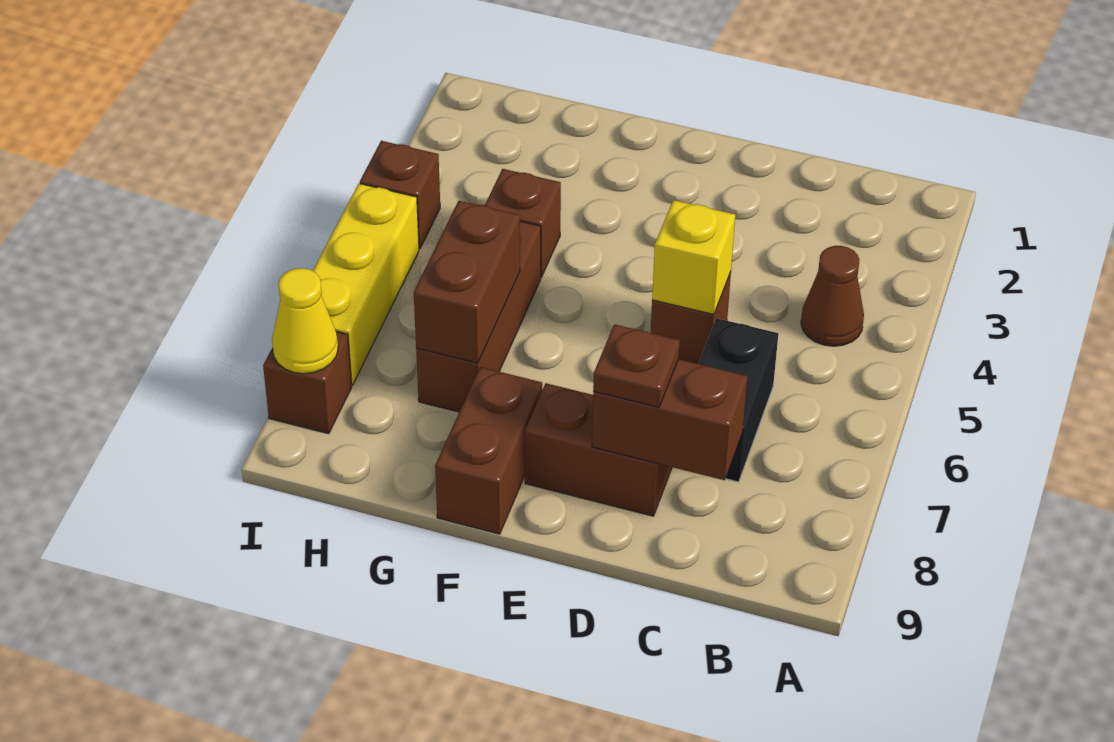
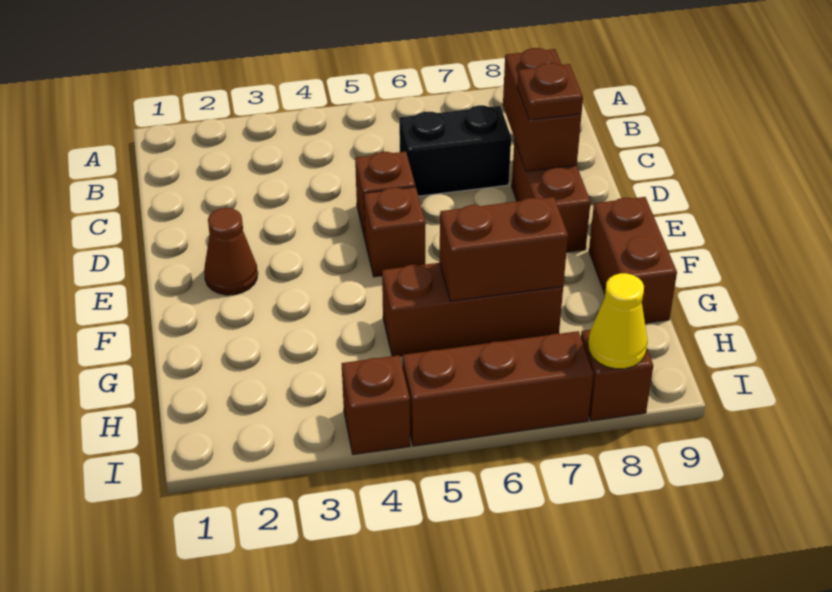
brown 1x1 cone [801,246,864,346] -> brown 1x1 cone moved to [204,208,258,295]
yellow 1x1 brick [652,200,735,314] -> none
brown 1x2 brick [435,367,542,534] -> brown 1x2 brick turned to [589,197,677,323]
brown 1x1 brick [485,169,561,277] -> brown 1x1 brick moved to [364,187,426,277]
yellow 1x3 brick [313,184,419,385] -> brown 1x3 brick [402,331,593,446]

